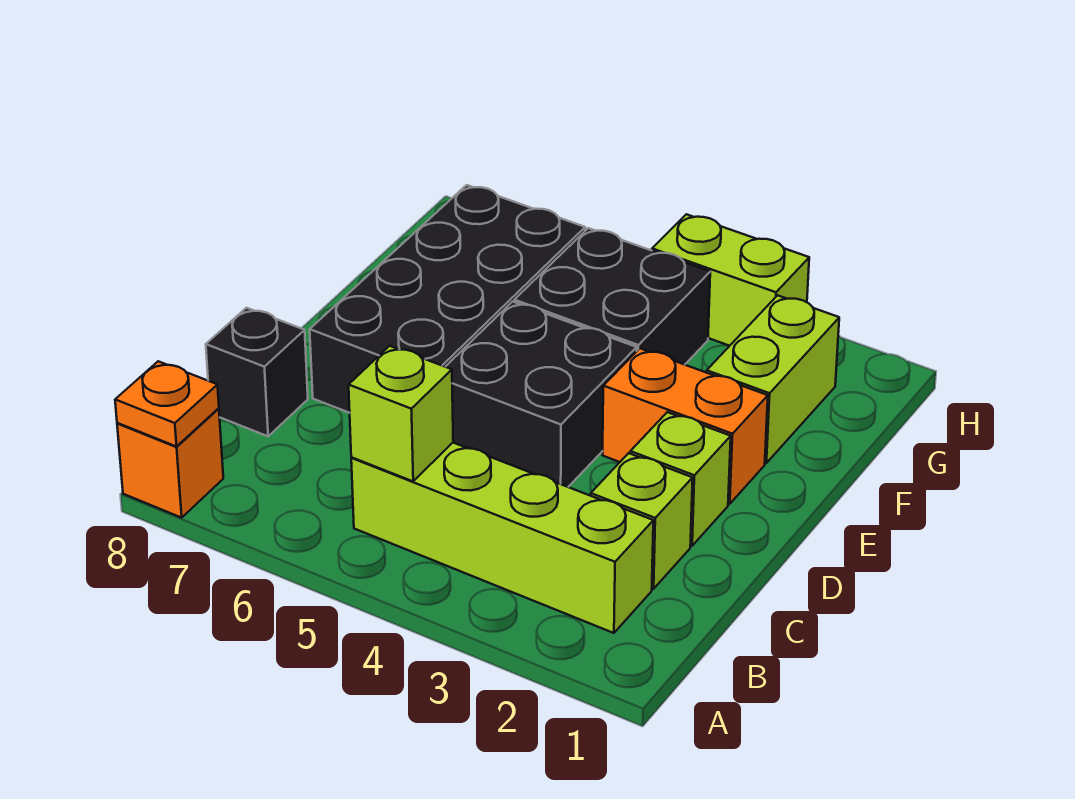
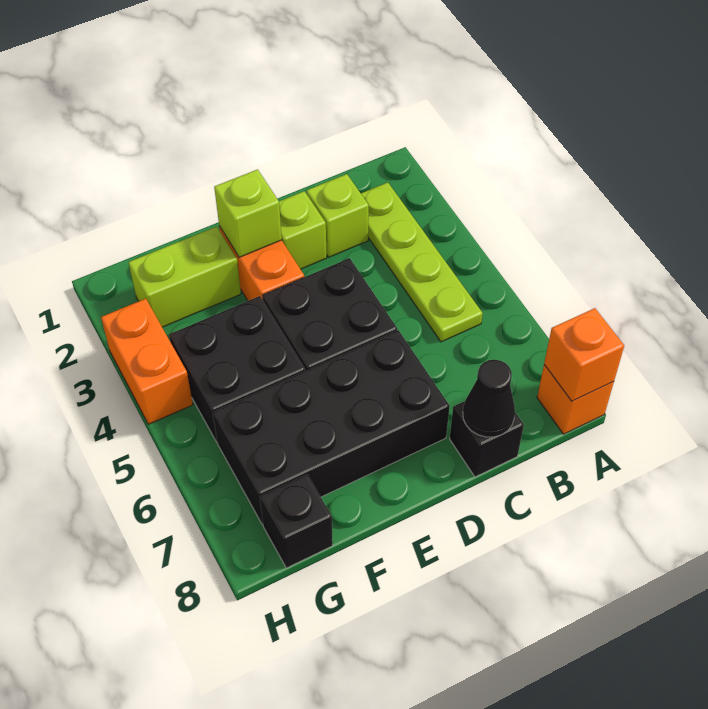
orange 1x1 plate [115,361,219,447] -> orange 1x1 brick [544,308,624,401]
lime 1x4 brick [351,443,653,633] -> lime 1x4 plate [361,182,483,342]
lime 1x1 brick [349,346,453,481] -> lime 1x1 brick moved to [214,169,282,257]
none -> black 1x1 cone [463,360,515,437]
none -> black 1x1 brick [260,475,333,568]
lime 1x2 brick [652,214,809,346] -> orange 1x2 brick [101,299,193,424]

